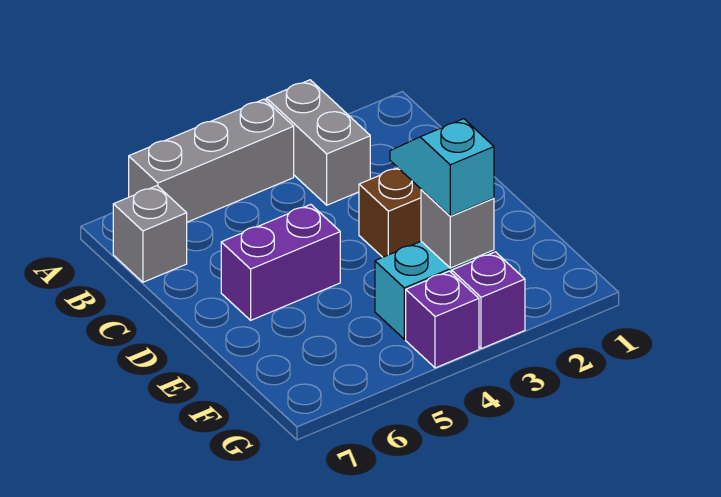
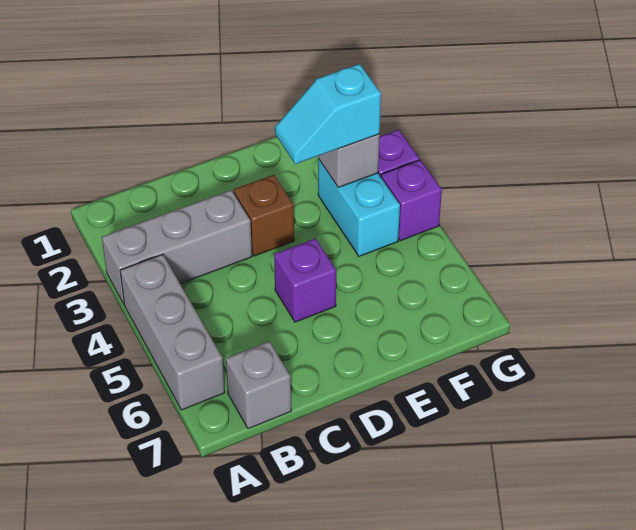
grey 1x2 brick [266,80,370,205] -> grey 1x3 brick [102,190,252,304]
purple 1x2 brick [221,204,340,320] -> purple 1x1 brick [274,239,336,322]

